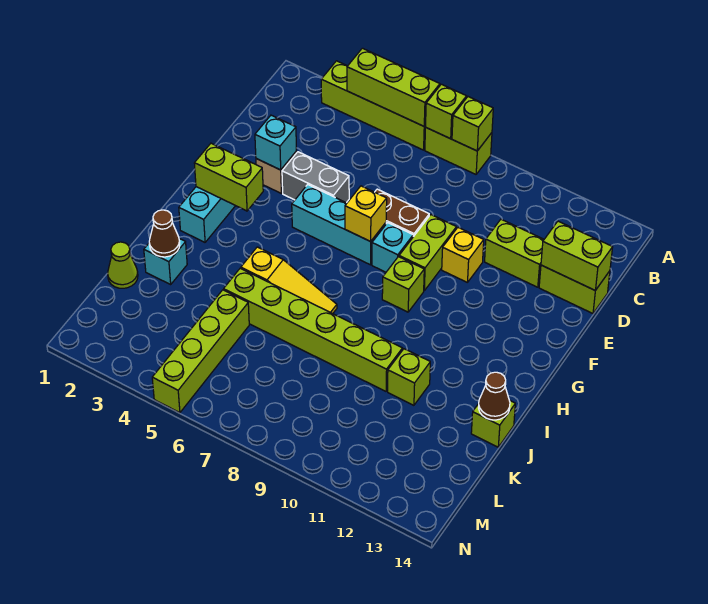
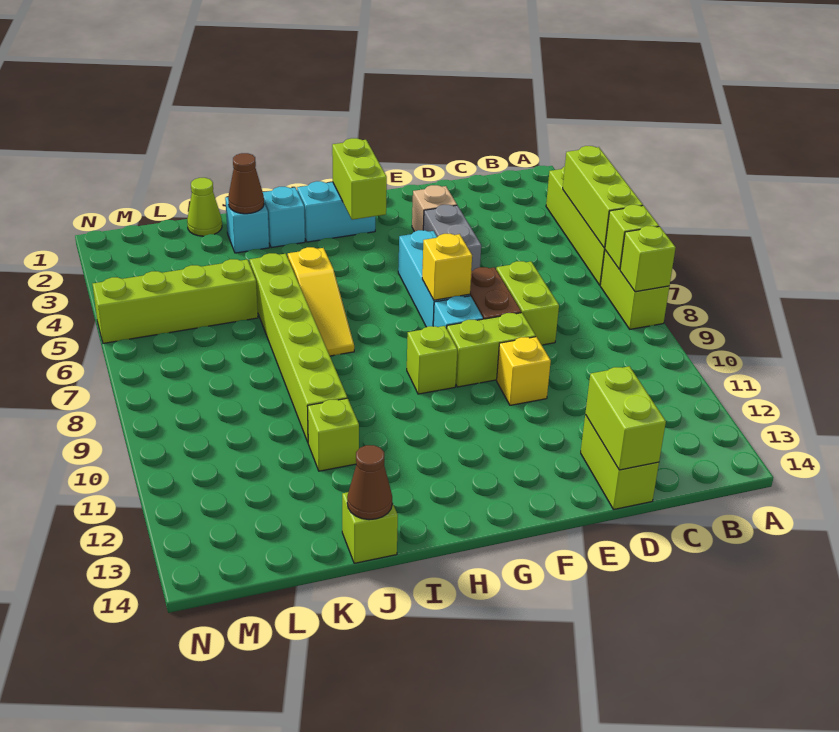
lime 1x2 brick [485,219,544,287] -> lime 1x2 brick moved to [496,261,559,345]
cyan 1x1 brick [255,115,296,170] -> cyan 1x1 brick moved to [263,187,305,248]

